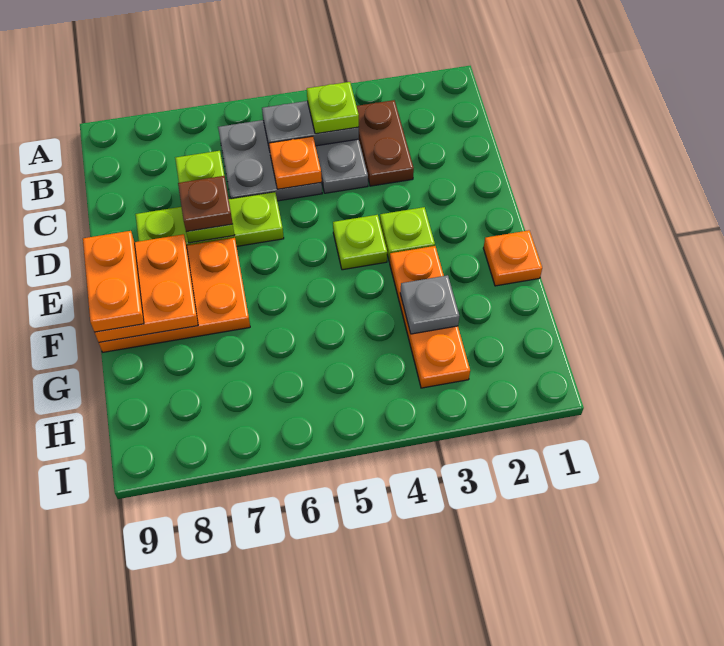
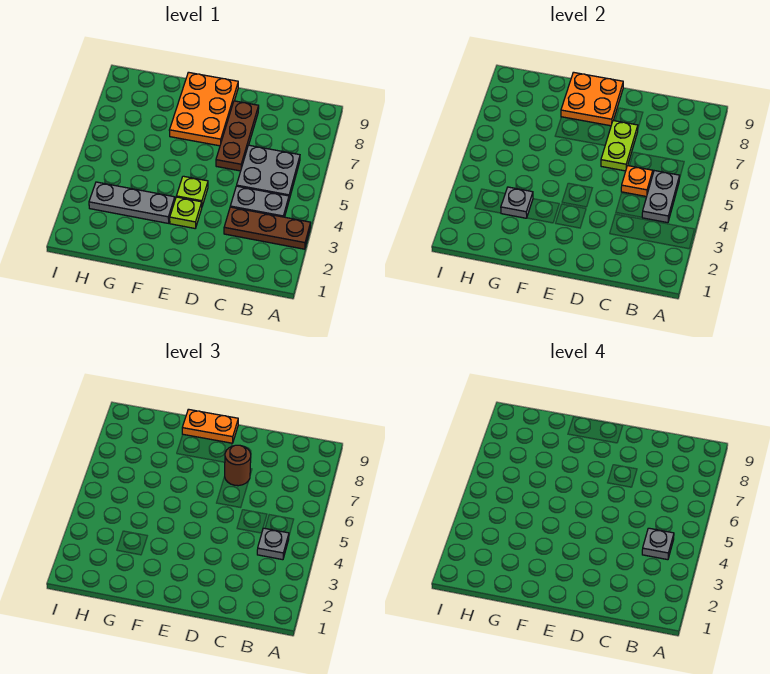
brown 1x2 plate [357,100,414,186] -> brown 1x3 plate [224,207,311,249]
lime 1x1 plate [307,82,359,134] -> grey 1x1 plate [257,528,289,560]
none -> grey 1x1 plate [642,528,674,560]
lime 1x2 plate [175,151,234,243] -> lime 1x2 plate turned to [601,121,638,171]
lime 1x3 plate [136,192,284,246] -> brown 1x3 plate [216,101,259,171]
brown 1x1 plate [178,176,233,232] -> brown 1x1 round brick [225,445,251,486]
orange 1x1 plate [483,230,542,286] -> none
orange 1x3 plate [390,246,470,388] -> grey 1x3 plate [89,182,175,223]

